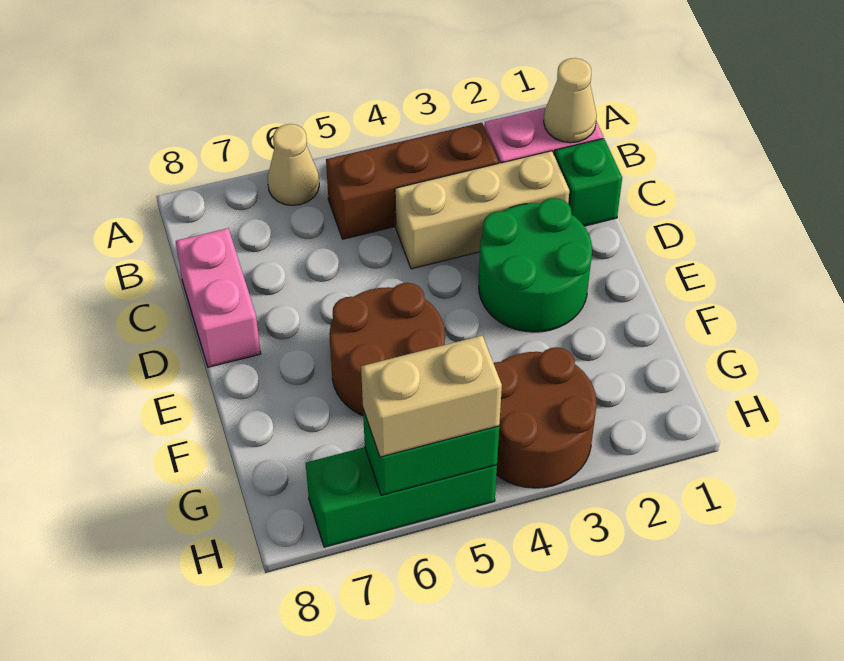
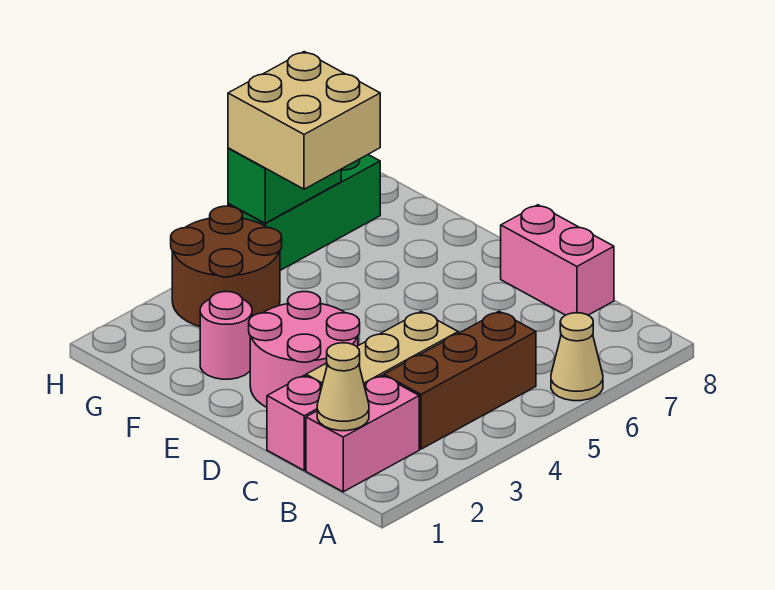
green 1x1 brick [554,138,622,226] -> pink 1x1 brick [267,375,322,470]
green 2x2 round brick [479,198,592,332] -> pink 2x2 round brick [249,292,360,407]
brown 2x2 round brick [329,283,445,415] -> none
none -> pink 1x1 round brick [200,292,252,379]
tan 1x2 brick [361,336,502,457] -> tan 2x2 brick [228,52,380,189]

